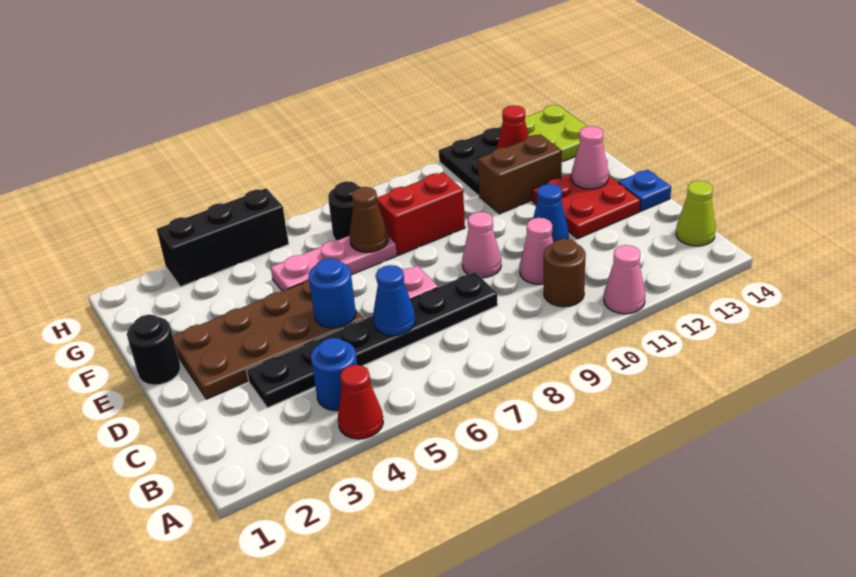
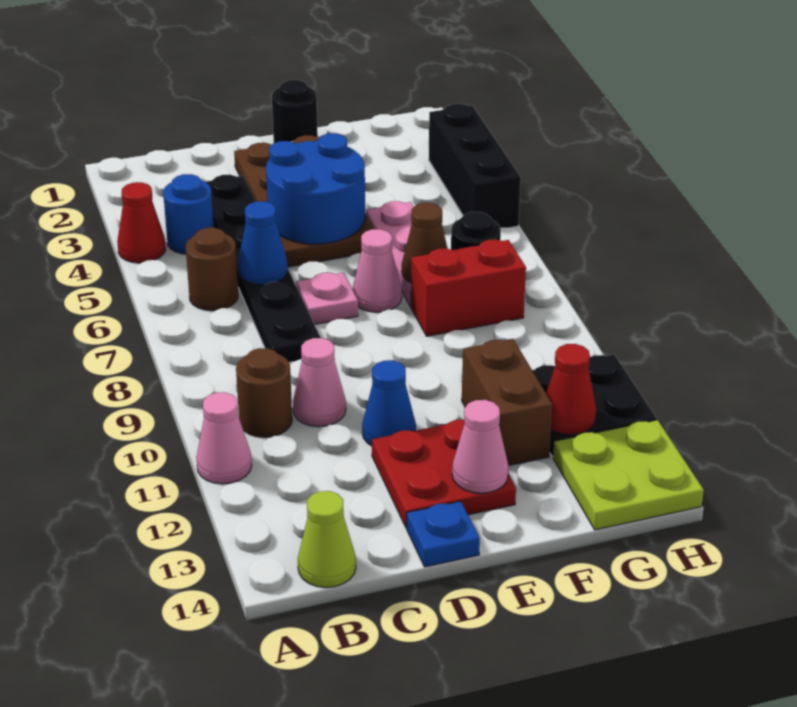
none -> brown 1x1 round brick [186,228,238,311]
blue 1x1 round brick [309,258,356,328] -> blue 2x2 round brick [266,133,365,244]
pink 1x1 cone [462,212,501,278] -> pink 1x1 cone moved to [353,229,402,312]
red 1x2 brick [377,172,465,255] -> red 1x2 brick turned to [411,240,526,336]

